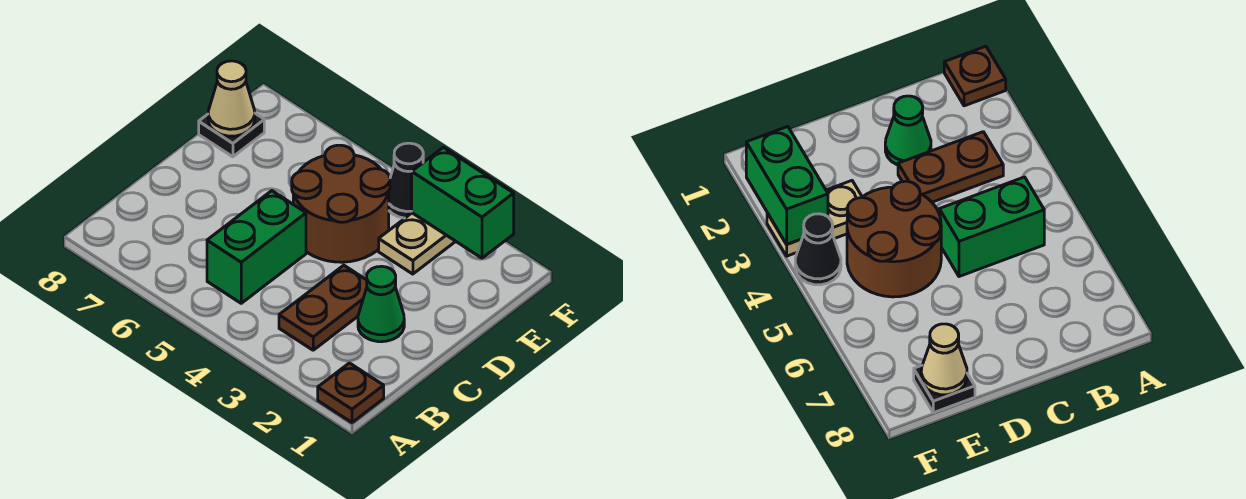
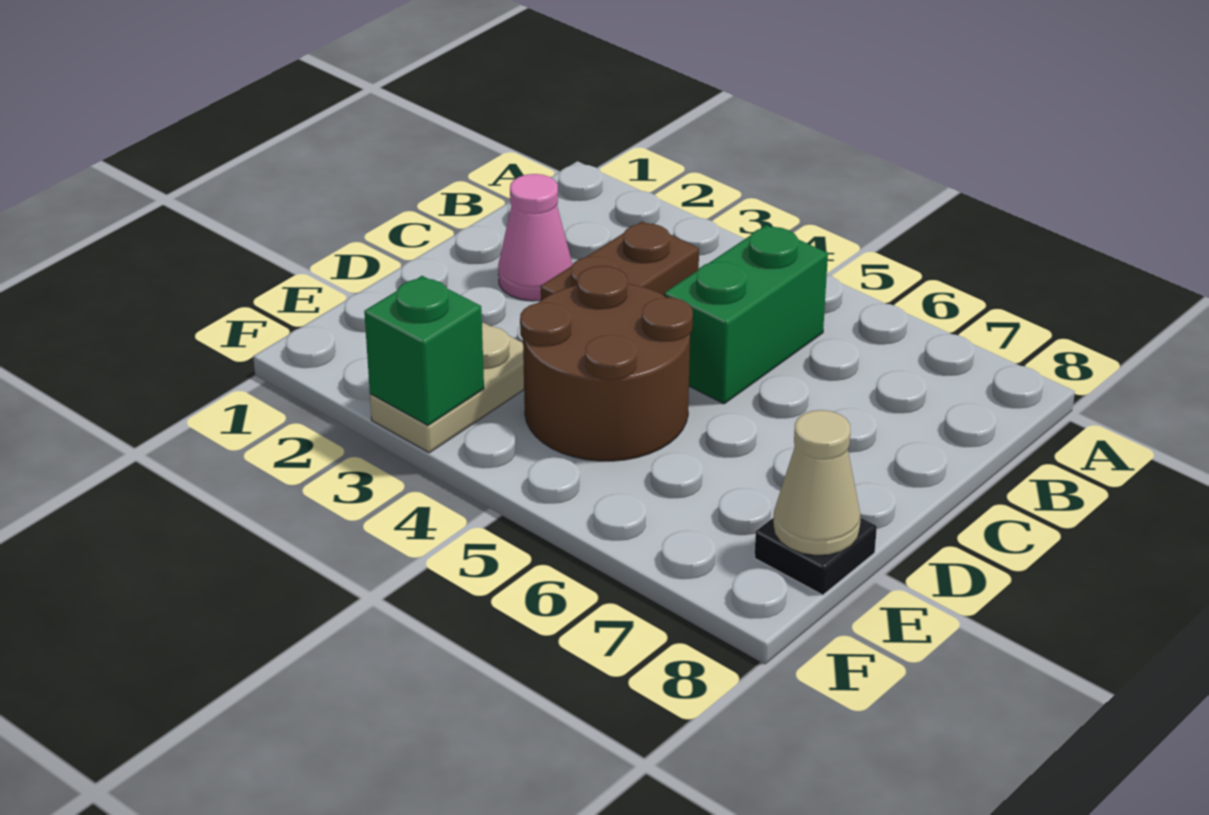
brown 1x1 plate [318,363,384,423] -> none
green 1x1 cone [358,266,404,342] -> pink 1x1 cone [498,174,572,301]
green 1x2 brick [412,147,514,258] -> green 1x1 brick [364,276,484,425]
black 1x1 cone [388,143,423,218] -> none

